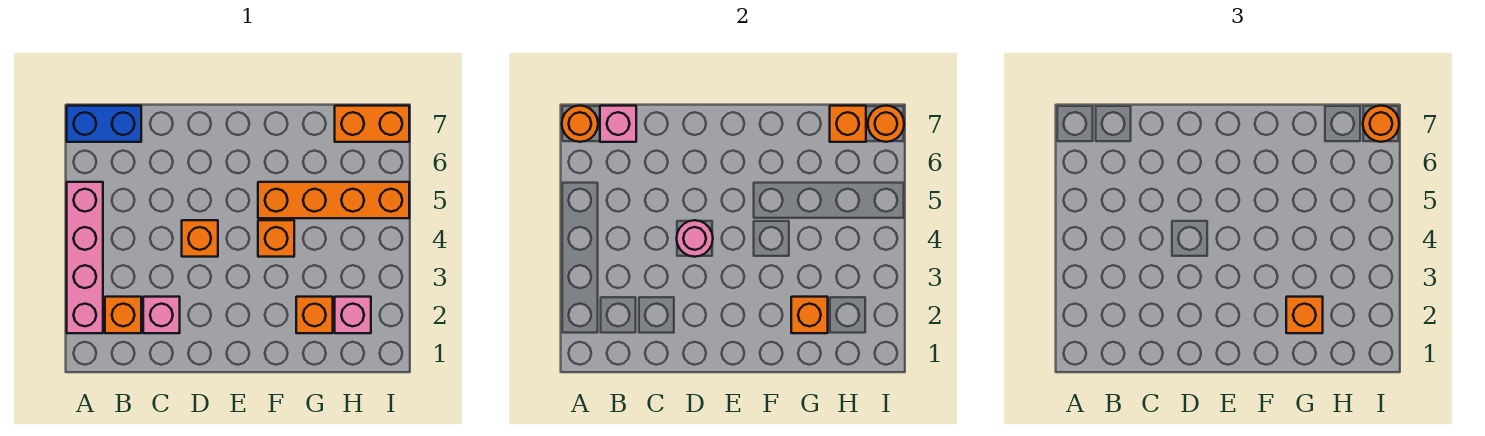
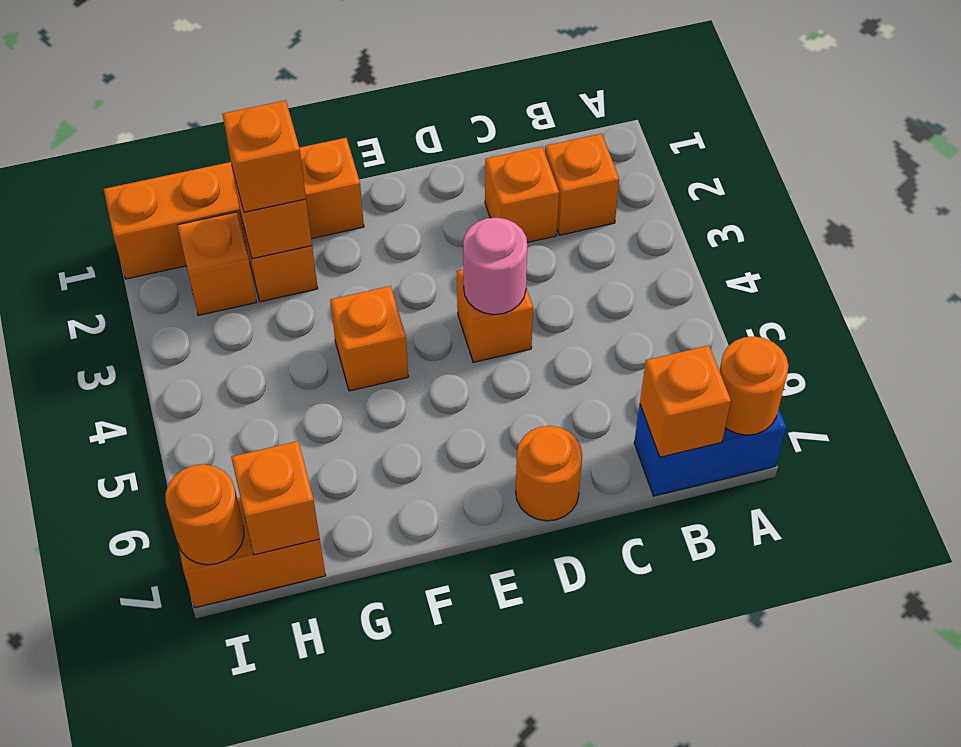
pink 1x4 brick [67,182,103,333] -> none
pink 1x1 brick [600,106,636,142] -> orange 1x1 brick [640,346,731,457]
pink 1x1 brick [143,297,180,333] -> orange 1x1 brick [485,146,559,242]
orange 1x4 brick [258,182,409,218] -> orange 1x4 brick moved to [104,138,364,279]
pink 1x1 brick [335,297,371,333] -> orange 1x1 brick [177,212,257,315]
orange 1x1 round brick [1363,106,1399,142] -> orange 1x1 round brick moved to [516,426,582,521]

